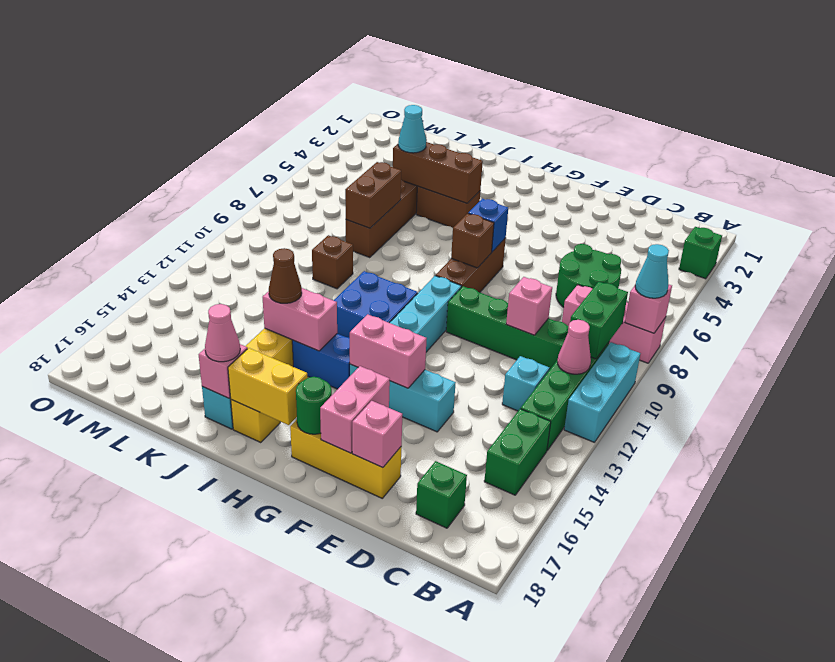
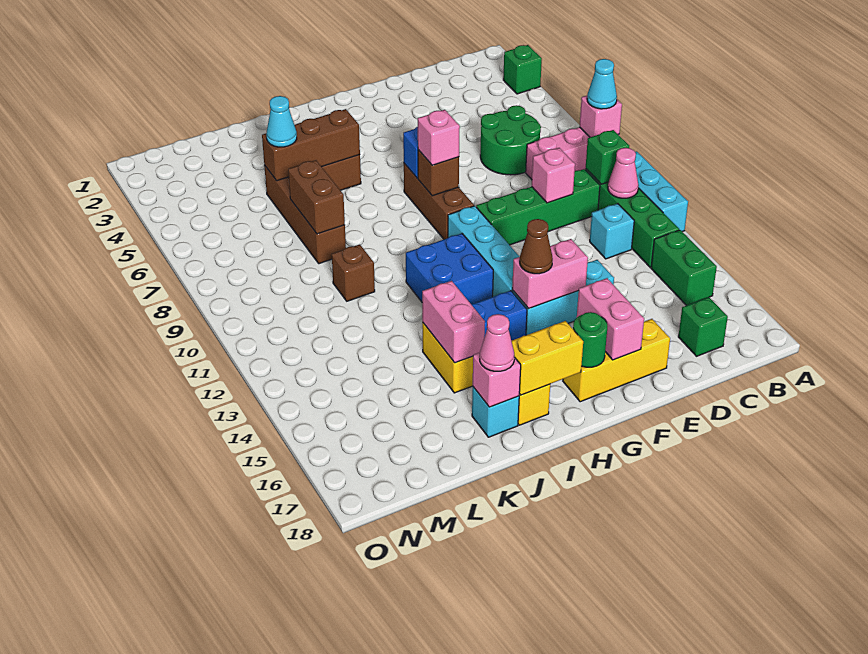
green 1x2 brick [570,282,628,359] -> green 1x1 brick [586,130,629,184]
pink 1x1 brick [352,401,402,468] -> pink 1x1 brick moved to [418,110,460,165]
pink 1x2 brick [263,288,337,351] -> pink 1x2 brick turned to [422,281,485,363]
brown 1x1 cone [269,248,302,303] -> brown 1x1 cone moved to [520,219,553,274]

